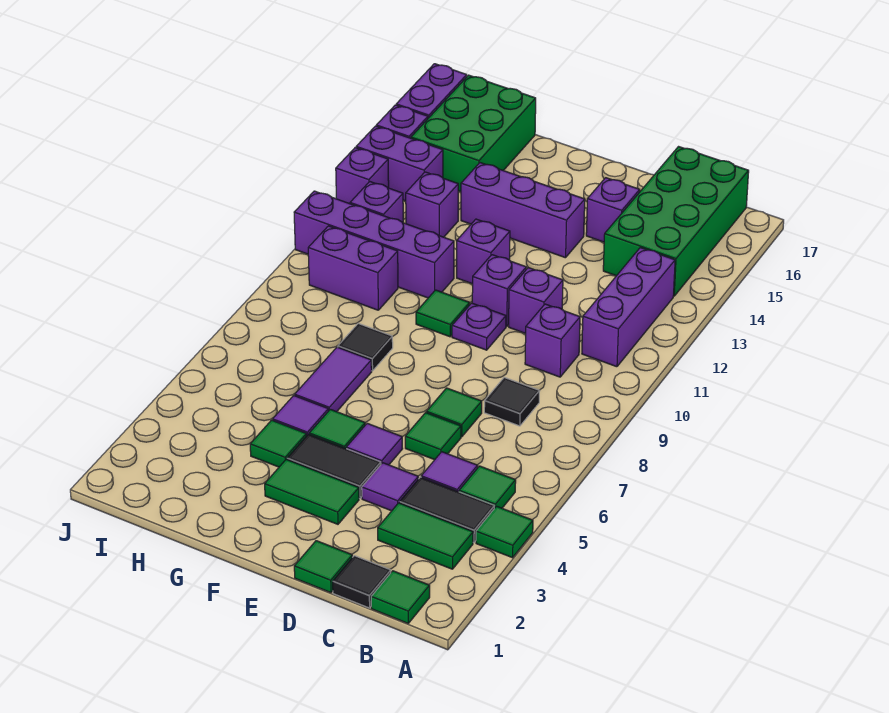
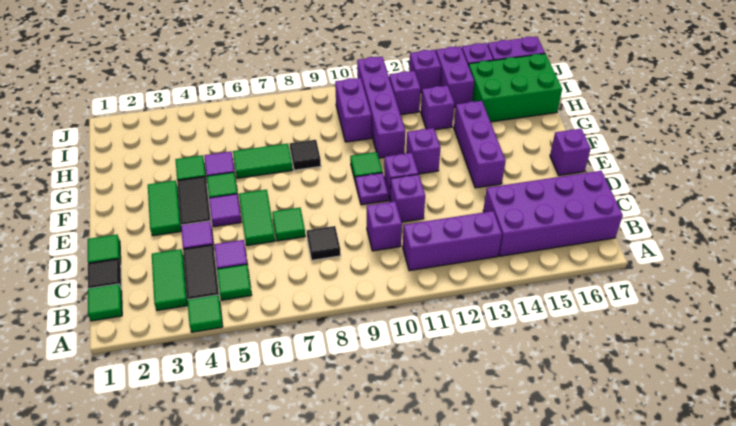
green 2x4 brick [603,147,749,296] -> purple 2x4 brick [483,171,623,256]
green 1x1 tile [405,413,461,460] -> green 1x2 tile [239,190,275,246]
purple 1x1 brick [586,178,640,242] -> purple 1x1 brick moved to [550,129,591,175]
purple 1x2 tile [295,347,372,412] -> green 1x2 tile [233,144,293,178]

